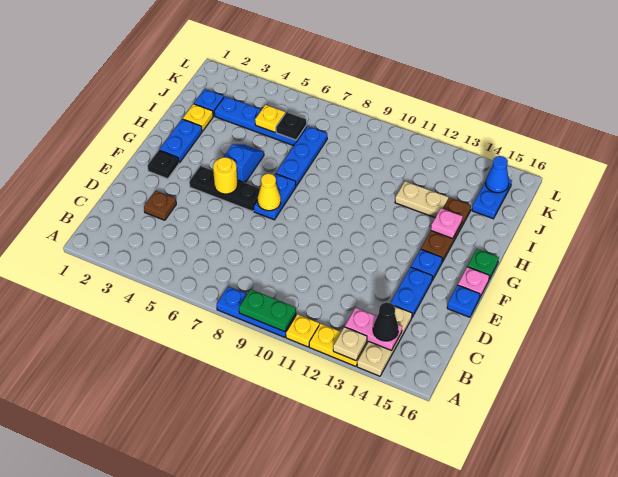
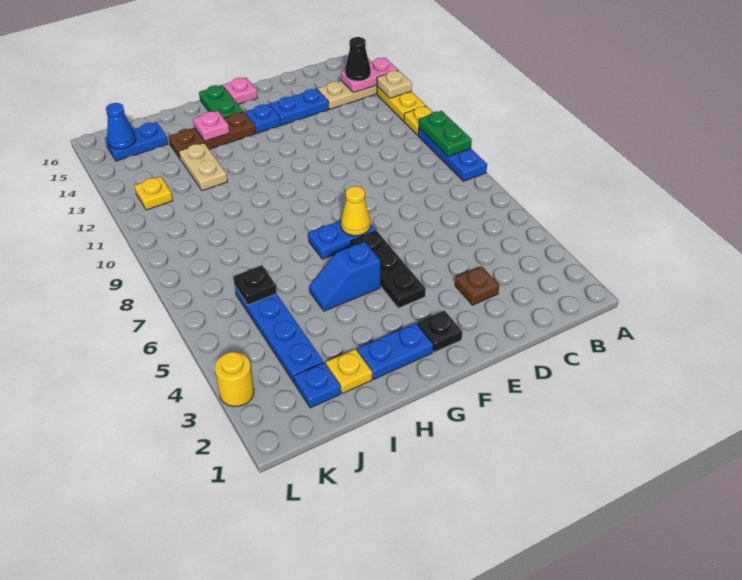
pink 1x2 plate [345,308,402,350] -> pink 1x2 plate turned to [341,58,398,93]
blue 1x1 plate [447,285,480,317] -> none
yellow 1x1 round brick [213,157,238,194] -> yellow 1x1 round brick moved to [215,352,254,407]
green 1x1 plate [468,249,499,279] -> green 1x2 plate [199,85,244,118]
blue 1x3 plate [276,126,327,186] -> none
yellow 1x1 plate [255,105,285,132] -> yellow 1x1 plate moved to [134,176,173,210]

